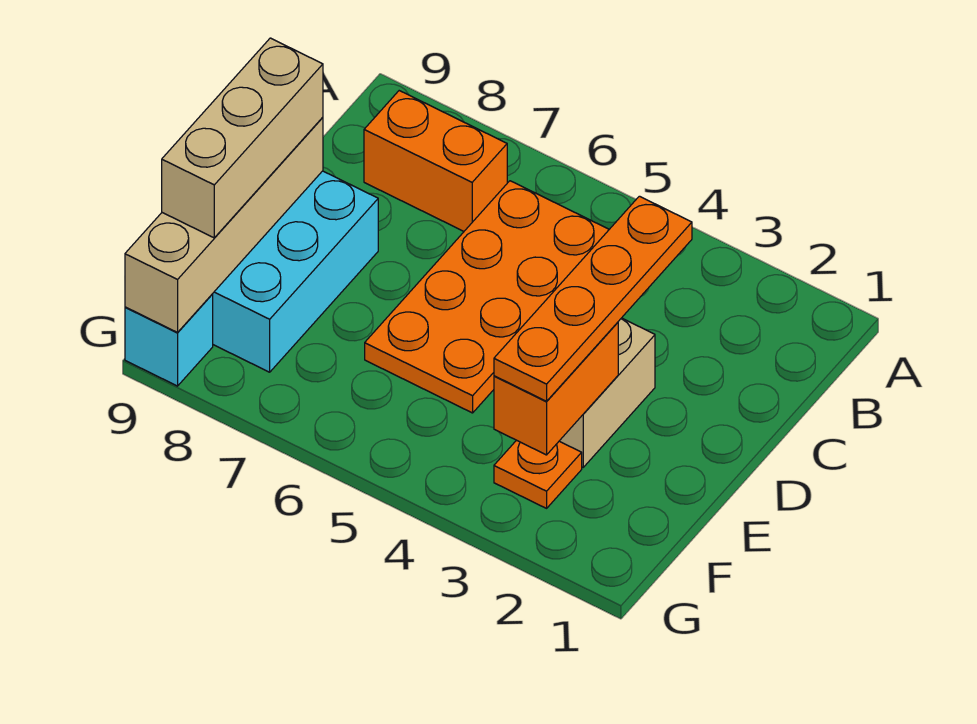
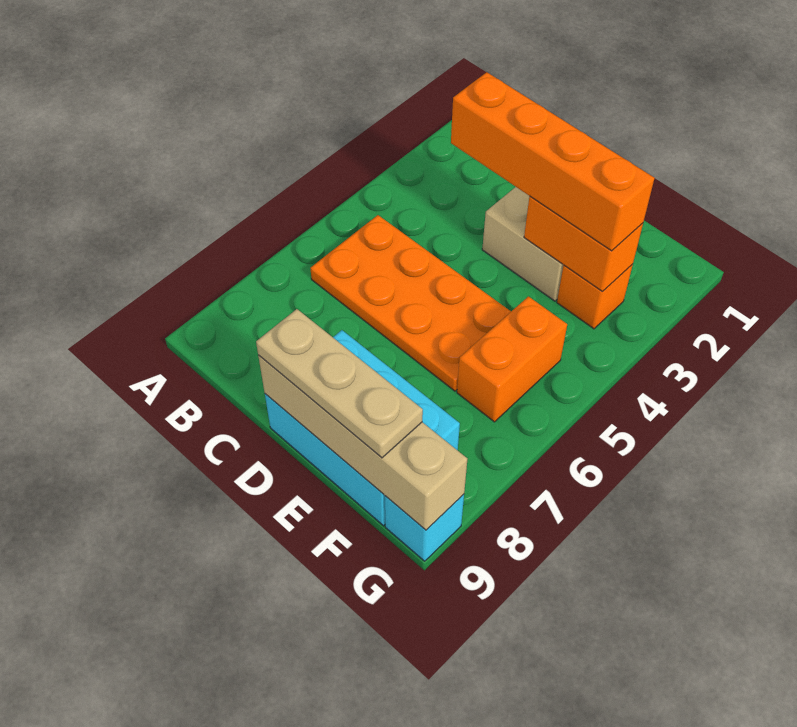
orange 1x2 brick [364,91,507,231] -> orange 1x2 brick moved to [457,297,567,422]
orange 1x4 plate [494,196,692,401] -> orange 1x4 brick [451,72,654,251]
tan 1x3 brick [162,38,323,238] -> tan 1x3 plate [256,309,423,458]
orange 1x1 plate [494,440,582,508] -> orange 1x1 brick [557,264,633,329]

